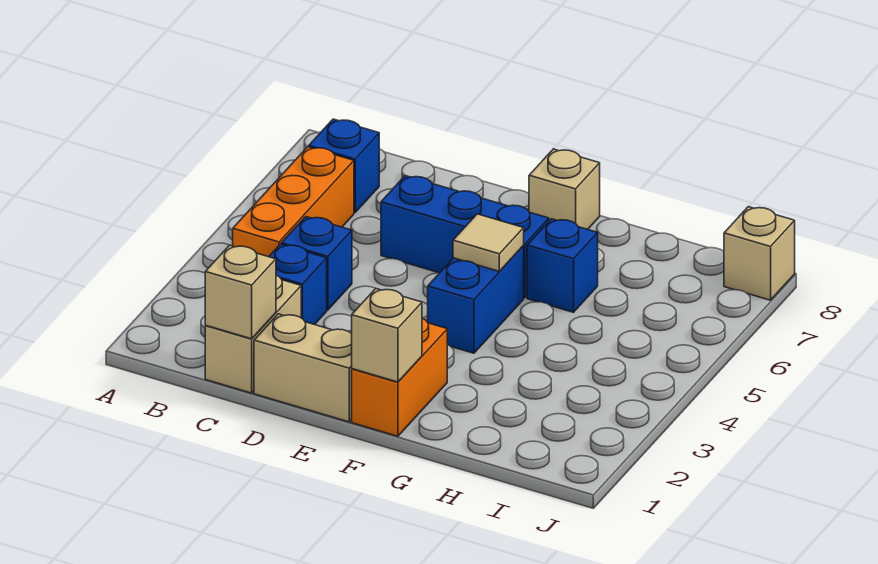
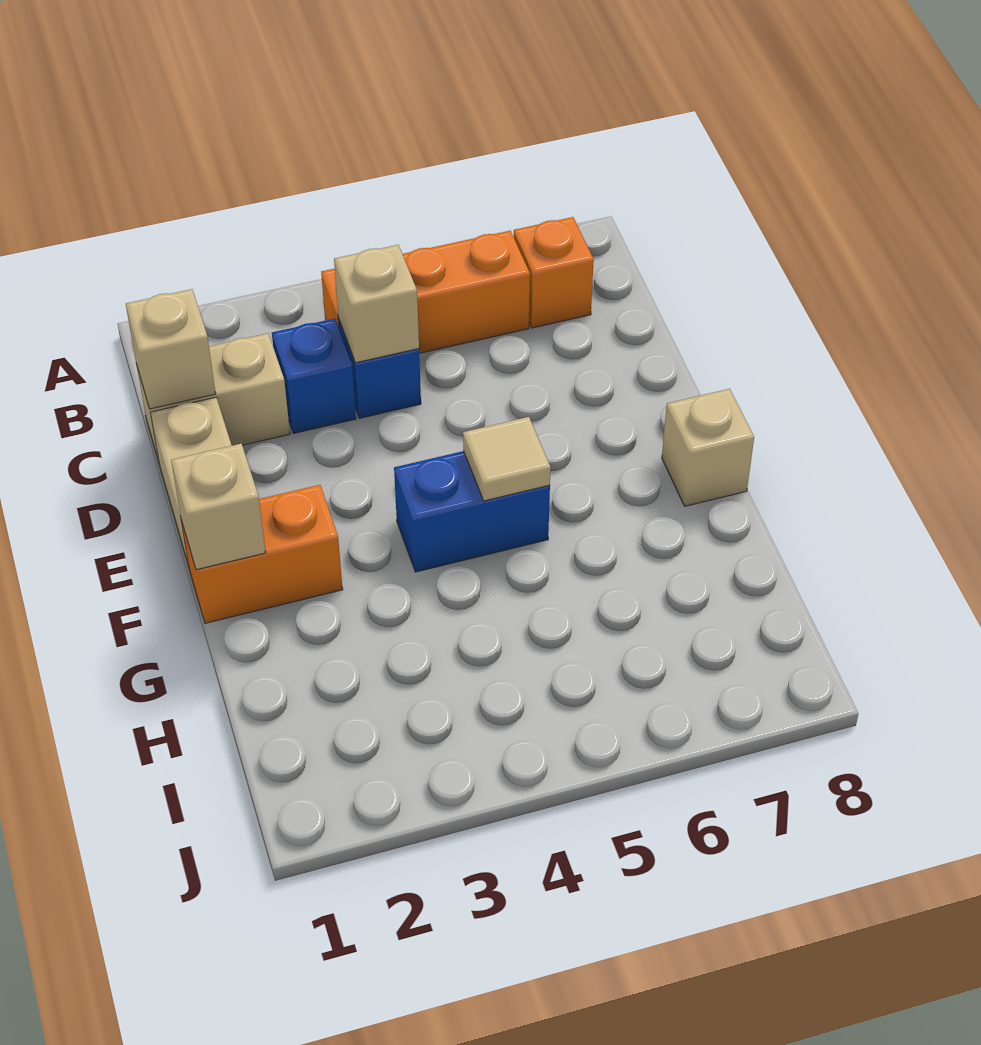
blue 1x1 brick [309,119,379,213] -> orange 1x1 brick [514,217,594,328]
blue 1x3 brick [381,176,549,298] -> none
blue 1x1 brick [527,219,598,312] -> none
tan 1x1 brick [724,207,795,300] -> tan 1x1 brick moved to [334,245,419,363]

